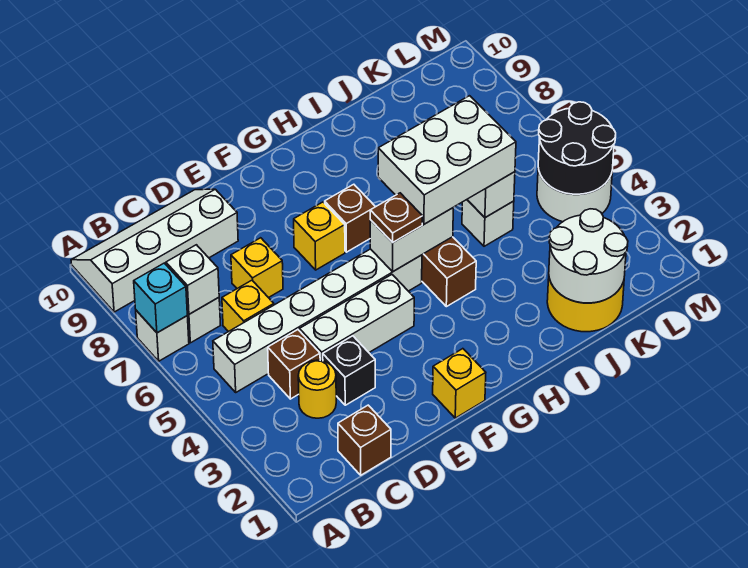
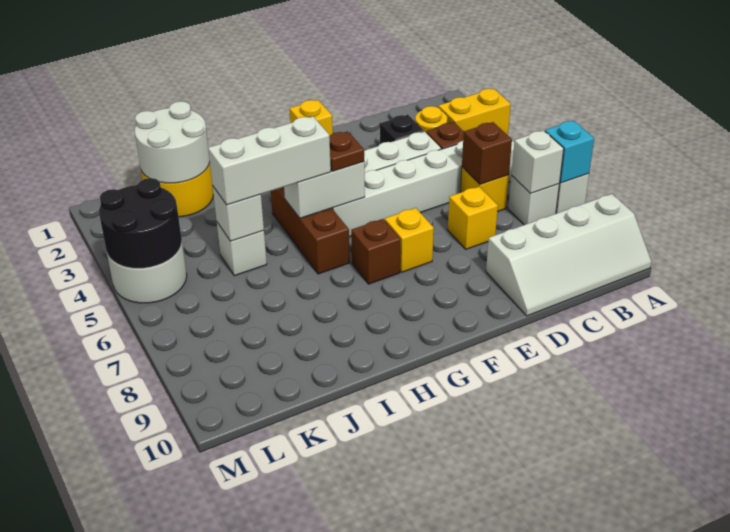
none -> yellow 1x2 brick [438,89,511,135]
brown 1x1 brick [338,405,391,475] -> brown 1x1 brick moved to [462,122,512,184]
white 2x3 brick [378,96,516,224] -> white 1x3 brick [208,116,331,205]

